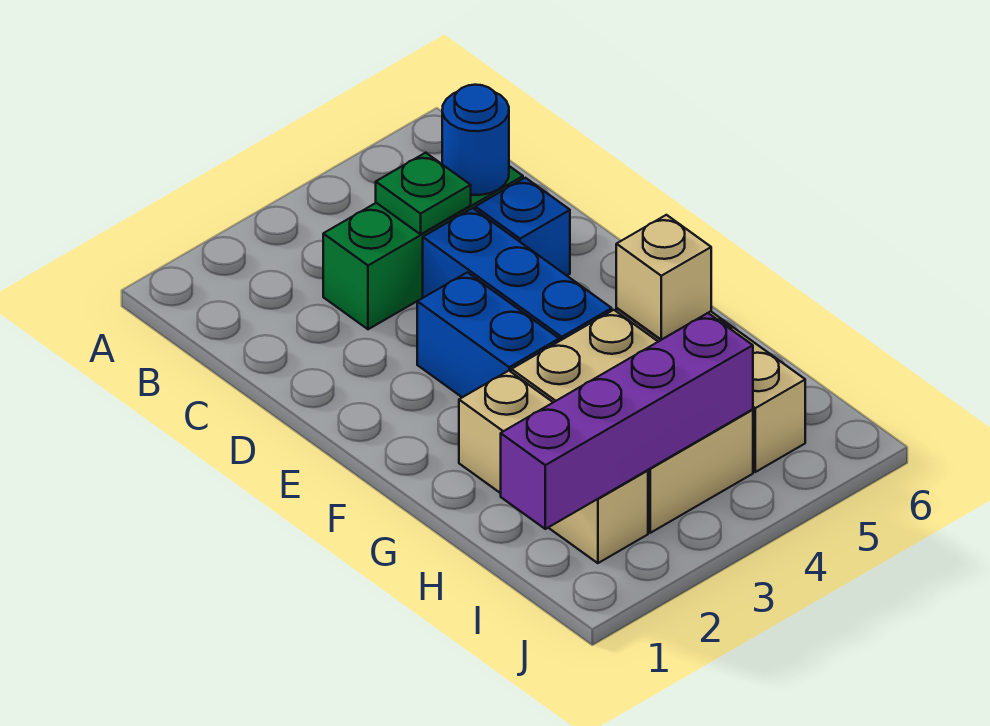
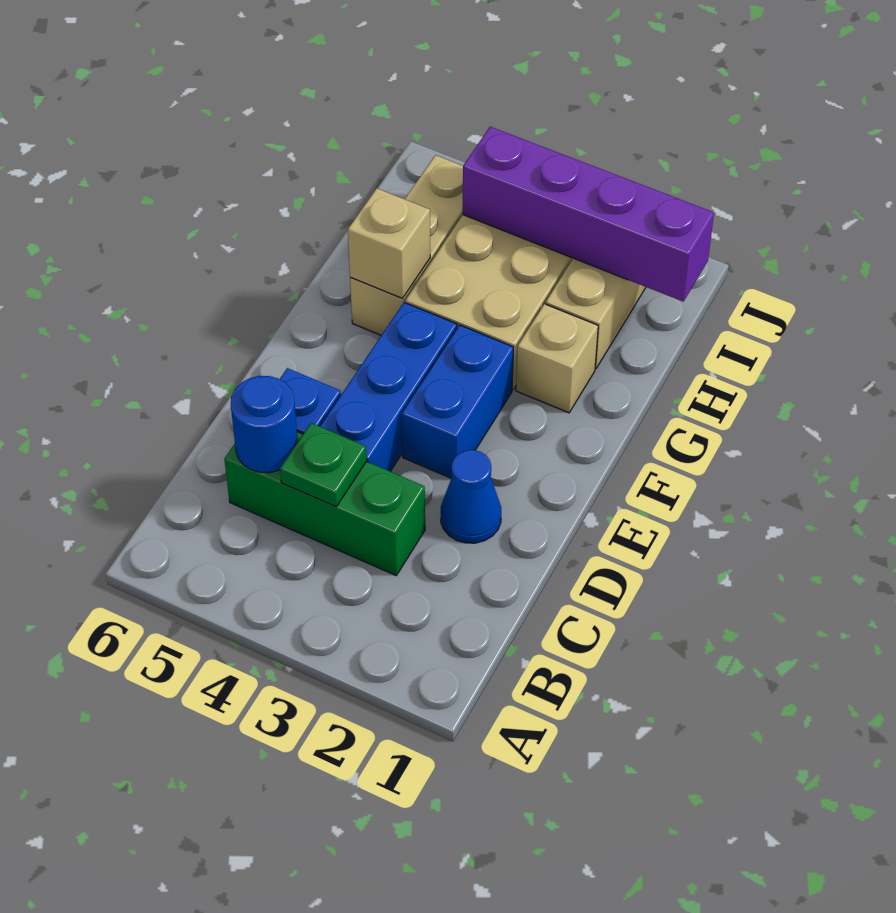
none -> blue 1x1 cone [441,450,501,543]

